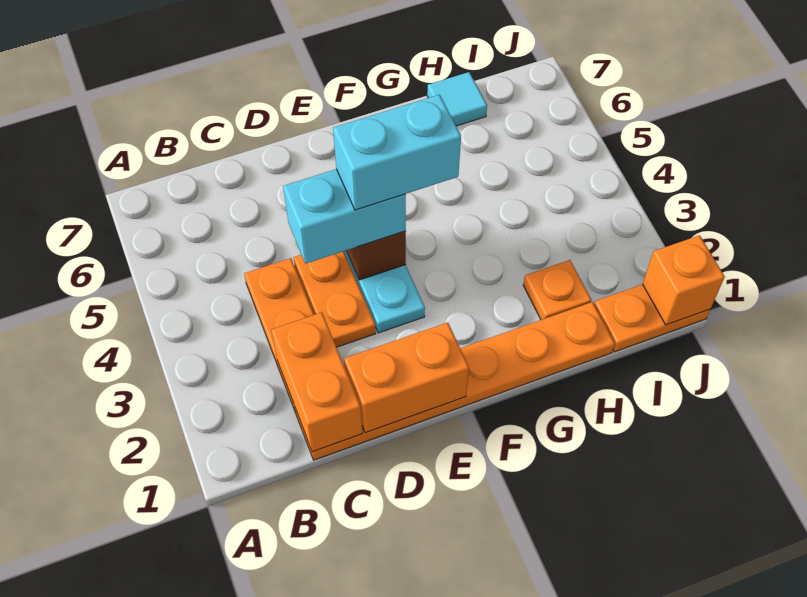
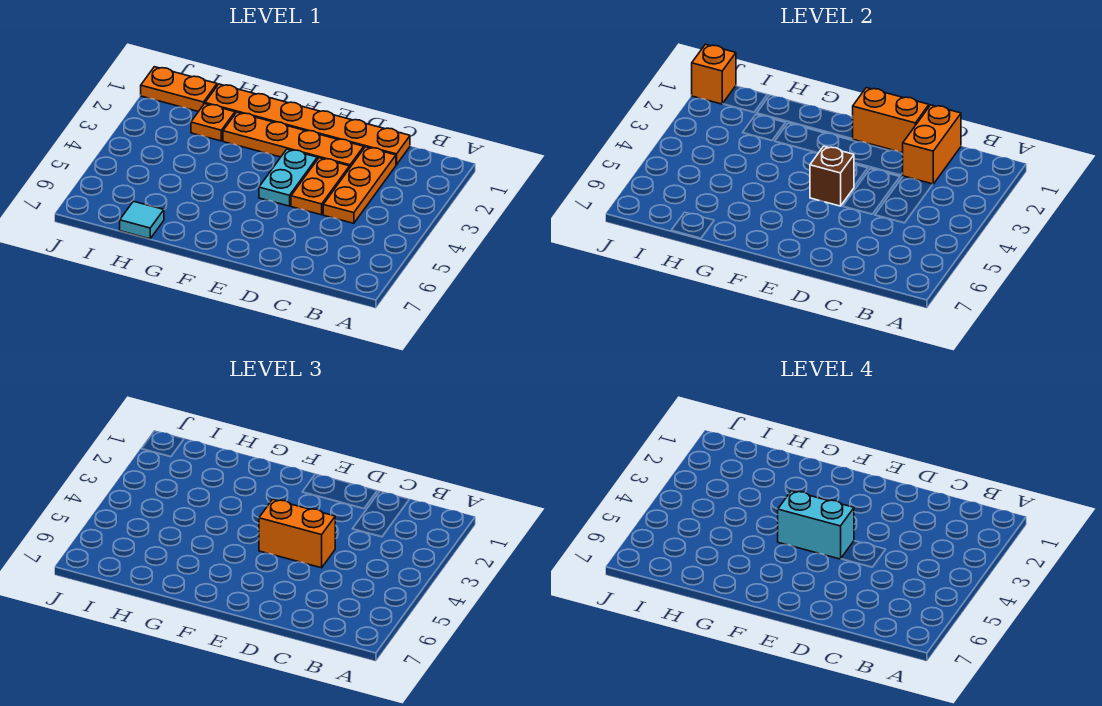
none -> orange 1x4 plate [223,112,364,167]
cyan 1x2 brick [283,169,406,264] -> orange 1x2 brick [259,499,335,568]

